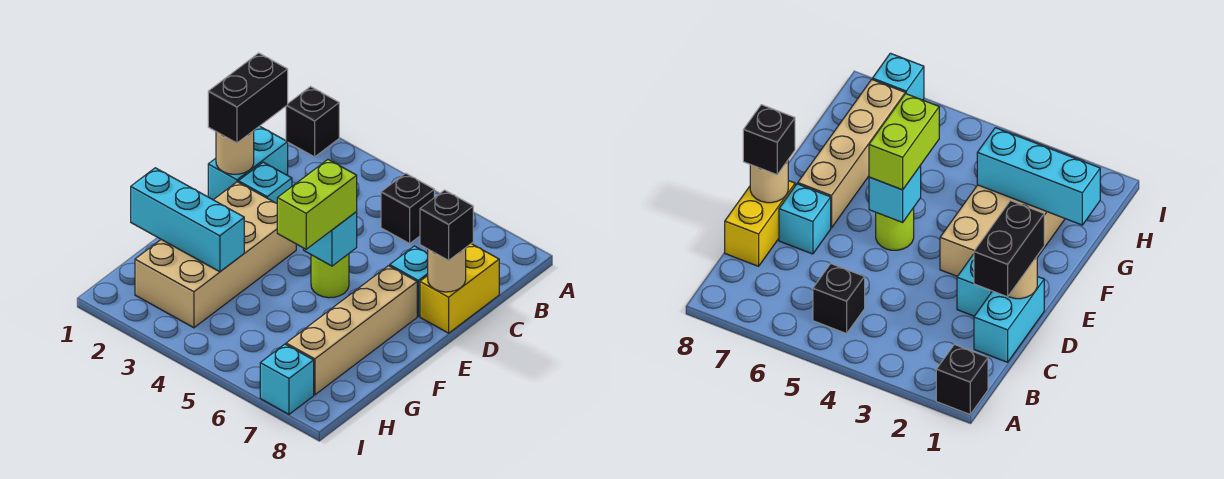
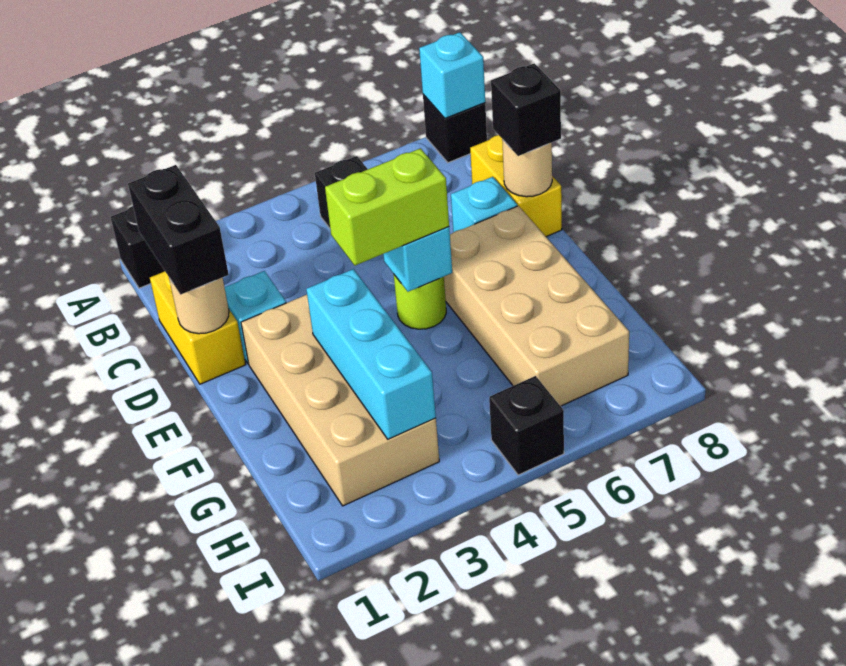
none -> black 1x1 brick [423,94,487,163]
cyan 1x2 brick [208,126,288,200] -> yellow 1x2 brick [150,271,246,384]
lime 1x2 brick [277,160,357,249] -> lime 1x2 brick turned to [325,148,449,265]
tan 1x4 brick [286,266,417,395] -> tan 2x4 brick [444,206,629,406]
cyan 1x3 brick [131,168,244,272] -> cyan 1x3 brick turned to [306,269,436,439]
none -> black 1x1 brick [489,376,564,475]
cyan 1x1 brick [260,344,314,414] -> cyan 1x1 brick moved to [419,32,485,118]

